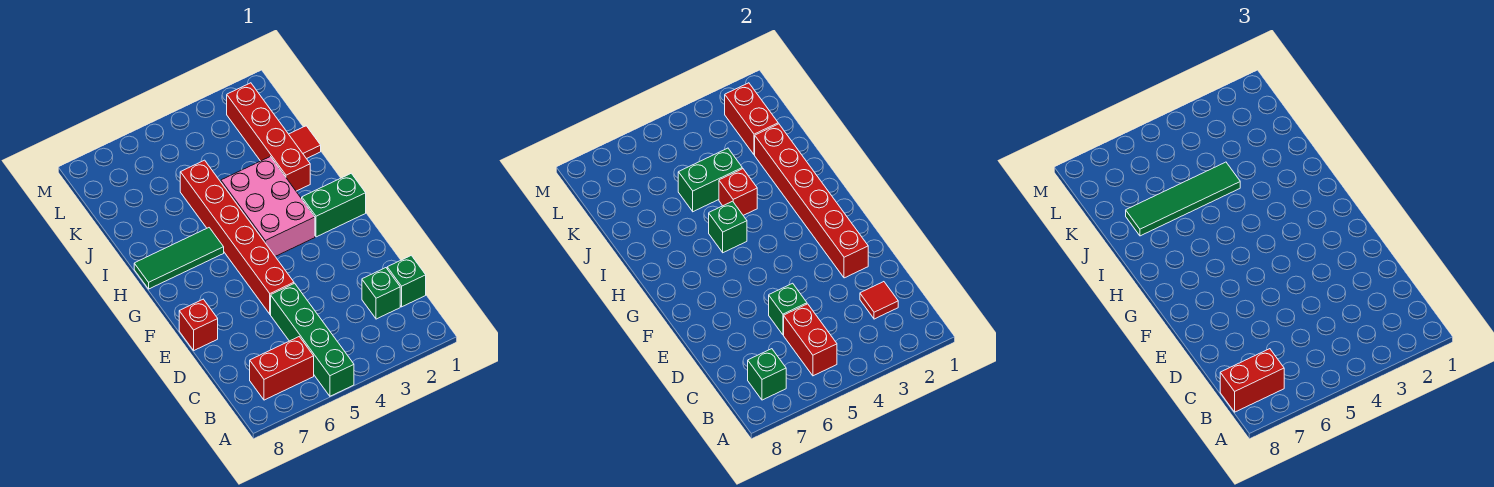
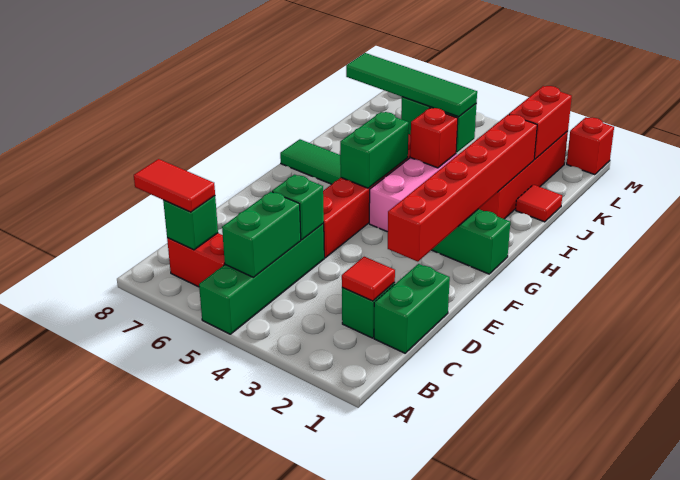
red 1x2 brick [784,304,837,376] -> green 1x2 brick [222,192,301,277]
red 1x2 brick [1220,349,1284,412] -> red 1x2 tile [134,159,215,212]
green 1x1 brick [387,255,426,307] -> green 1x2 brick [374,264,450,353]
red 1x1 brick [179,299,218,350] -> red 1x1 brick moved to [567,117,614,175]
green 1x1 brick [709,201,747,253] -> green 1x2 brick [340,112,409,188]

